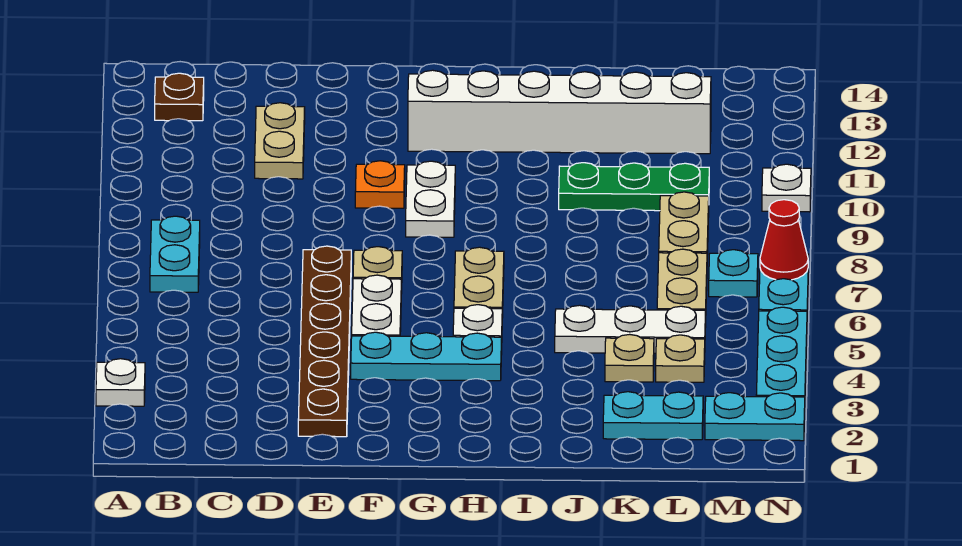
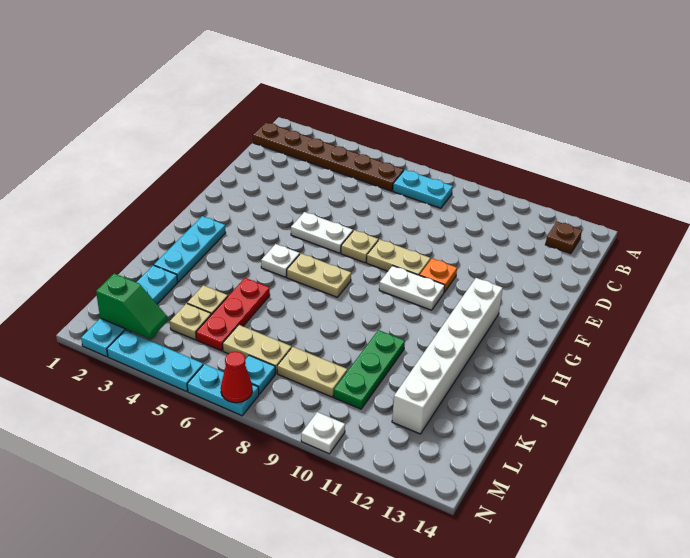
white 1x1 plate [96,359,145,406] -> none
tan 1x2 plate [255,103,305,179] -> tan 1x2 plate moved to [367,239,430,275]
brown 1x6 plate [298,246,351,437] -> brown 1x6 plate moved to [253,122,404,191]
cyan 1x3 plate [351,332,502,381] -> cyan 1x3 plate moved to [154,216,226,282]
white 1x3 plate [555,305,706,353] -> red 1x3 plate [196,278,270,351]
none -> green 1x2 slope [96,273,168,339]

